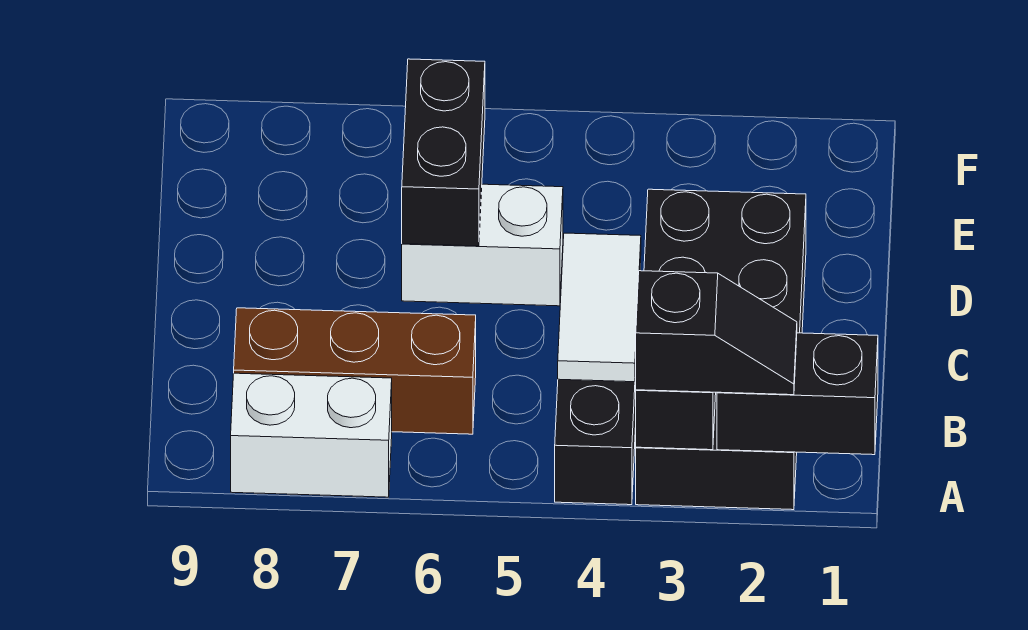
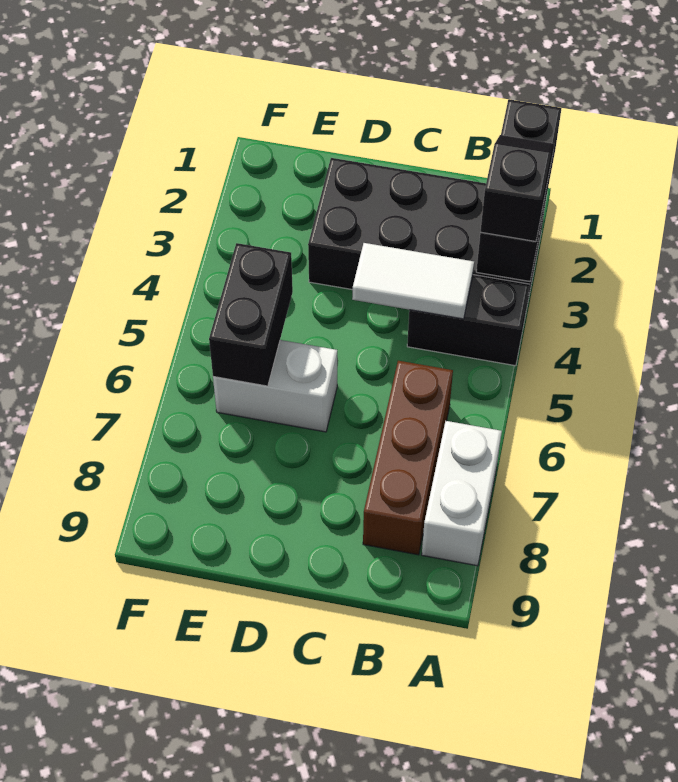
white 1x2 brick [402,184,563,306] -> white 1x2 brick turned to [213,340,337,432]
black 1x2 brick [402,59,485,246] -> black 1x2 brick turned to [209,243,293,386]

